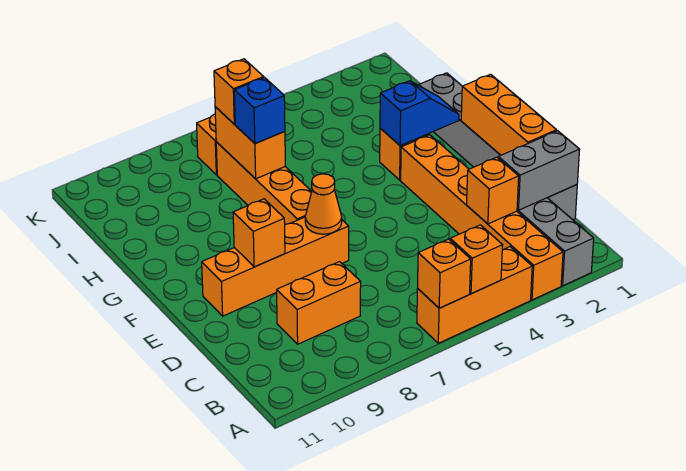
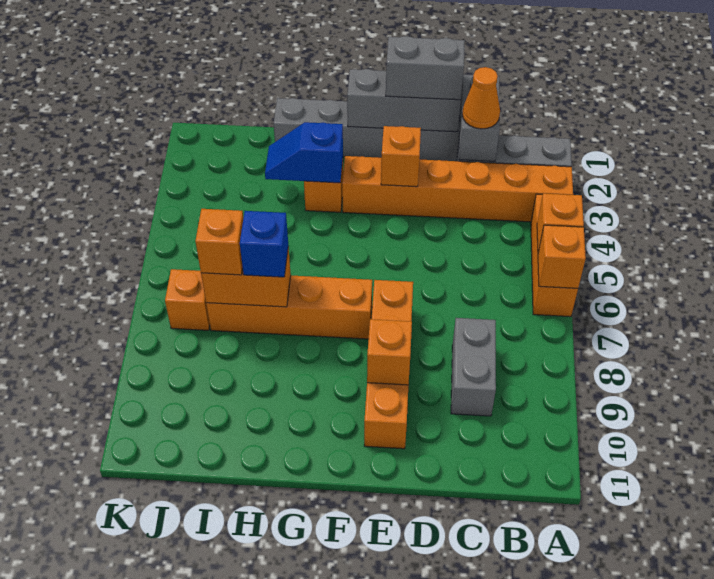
orange 1x1 brick [467,157,519,224] -> orange 1x1 brick moved to [381,126,421,187]
orange 1x2 brick [277,262,361,344] -> grey 1x2 brick [451,318,496,416]
orange 1x3 brick [461,74,557,155] -> grey 1x3 brick [347,69,461,132]
none -> grey 1x2 brick [386,36,465,100]
orange 1x1 cone [305,174,342,234] -> orange 1x1 cone moved to [462,67,500,129]
blue 1x2 slope [380,81,459,146] -> blue 1x2 slope turned to [265,122,343,183]

